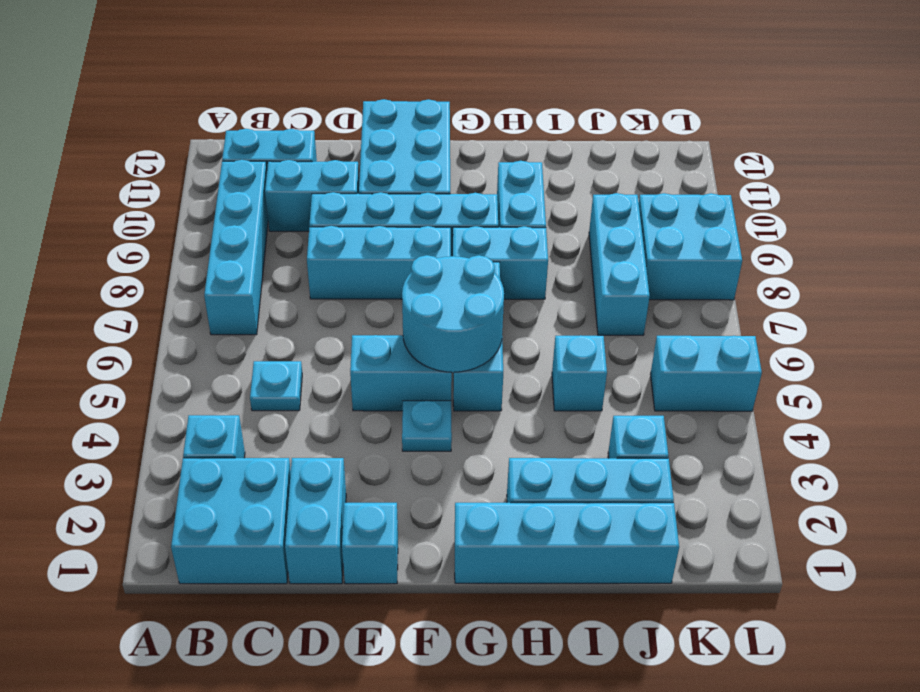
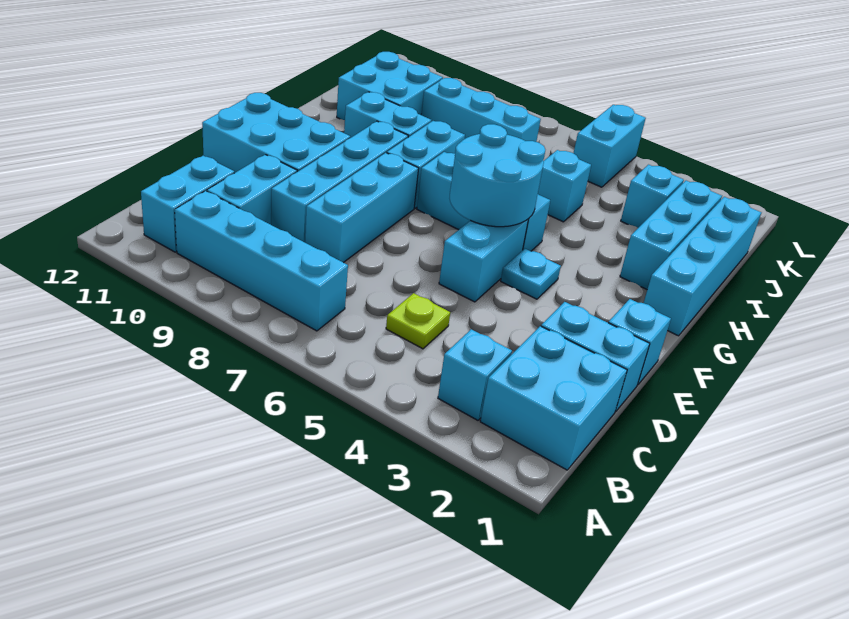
cyan 1x1 plate [250,361,302,411] -> lime 1x1 plate [386,293,450,349]
cyan 2x2 brick [639,193,742,300] -> cyan 2x2 brick moved to [337,52,443,120]

